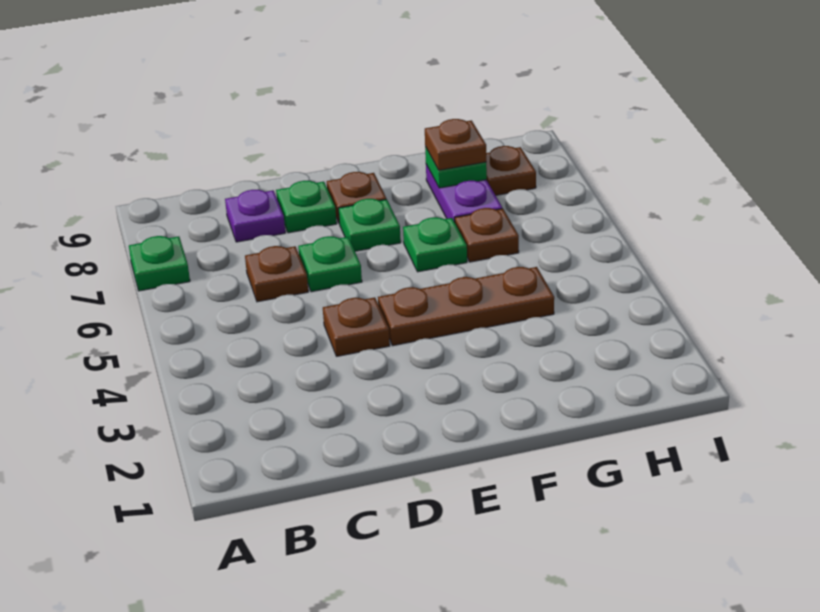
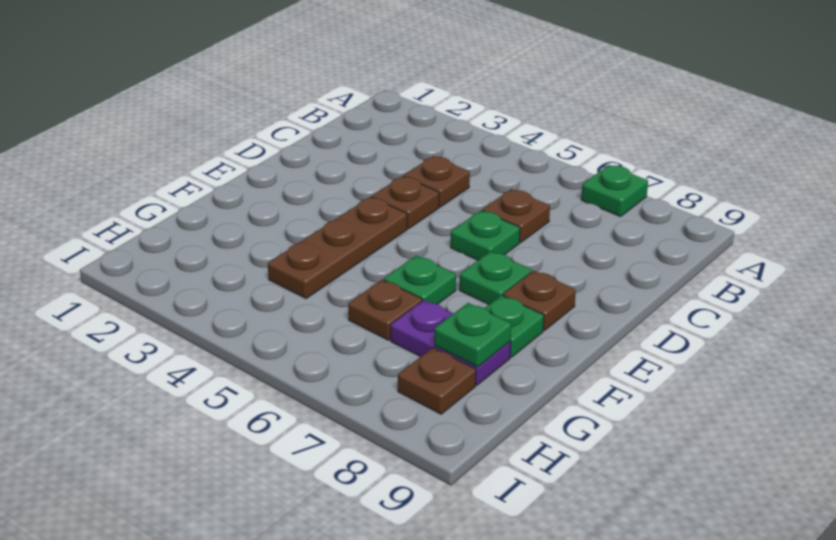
purple 1x1 plate [225,190,285,242] -> none
green 1x1 plate [276,181,337,233] -> green 1x1 plate moved to [485,295,544,357]
brown 1x1 plate [425,119,486,170] -> brown 1x1 plate moved to [404,156,470,207]

